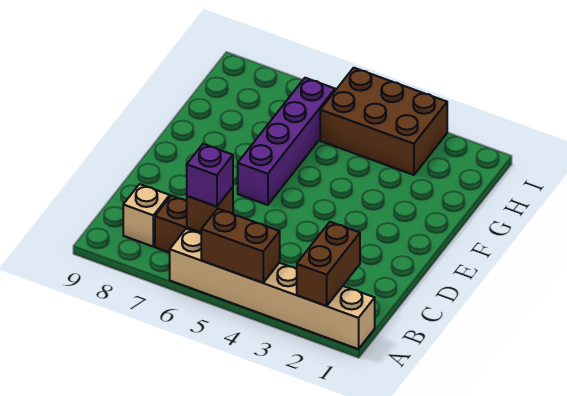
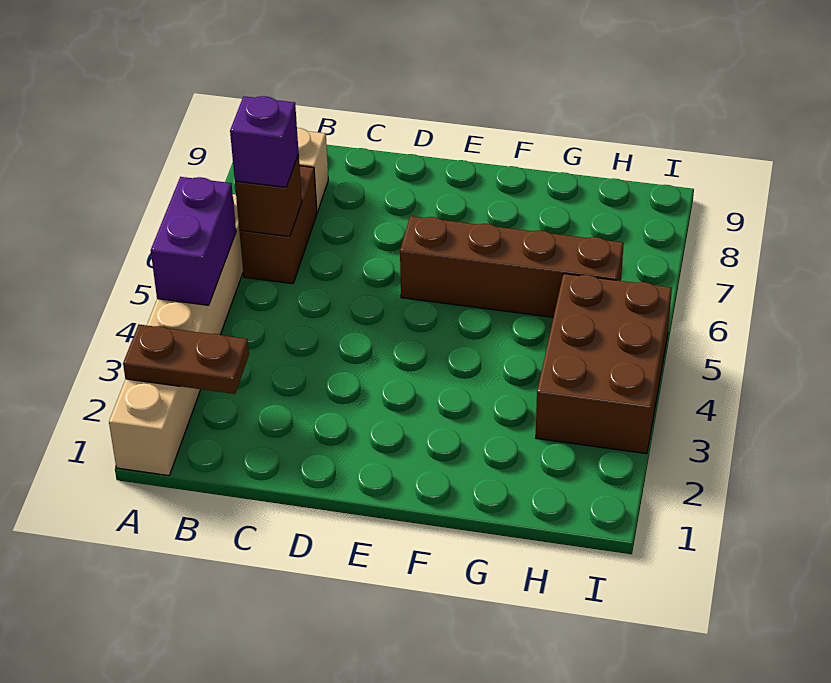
brown 1x2 brick [297,222,360,306] -> brown 1x2 plate [123,325,249,394]
brown 1x2 brick [201,209,280,283] -> purple 1x2 brick [151,177,236,305]
purple 1x4 brick [238,78,335,205] -> brown 1x4 brick [400,216,624,317]

